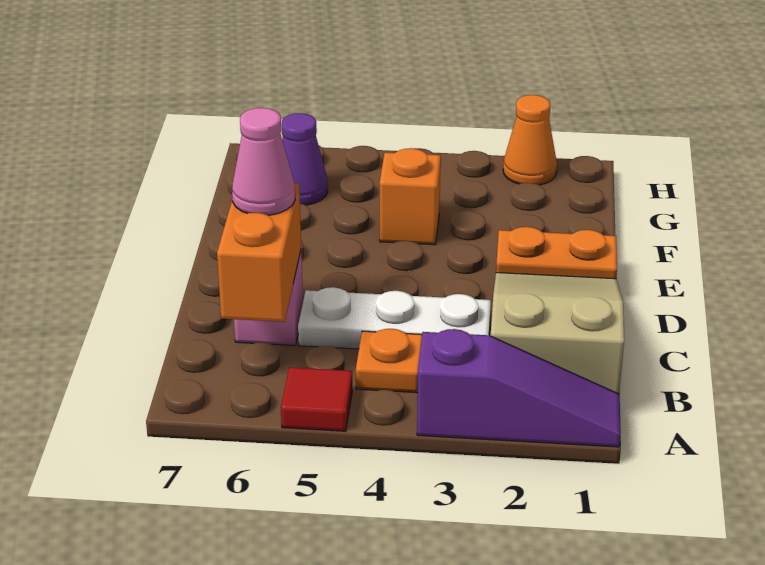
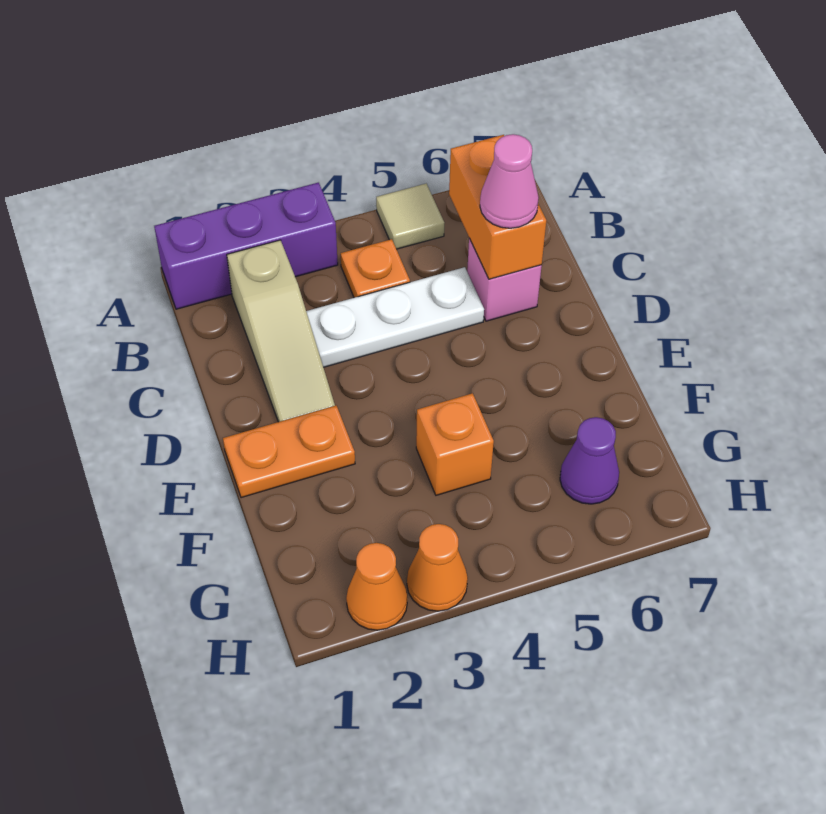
purple 1x3 slope [417,329,620,447] -> purple 1x3 brick [154,183,338,309]
red 1x1 tile [281,367,352,431] -> tan 1x1 tile [376,184,444,249]
tan 2x3 slope [491,273,624,394] -> tan 1x3 slope [227,240,335,422]
none -> orange 1x1 cone [407,524,468,611]

